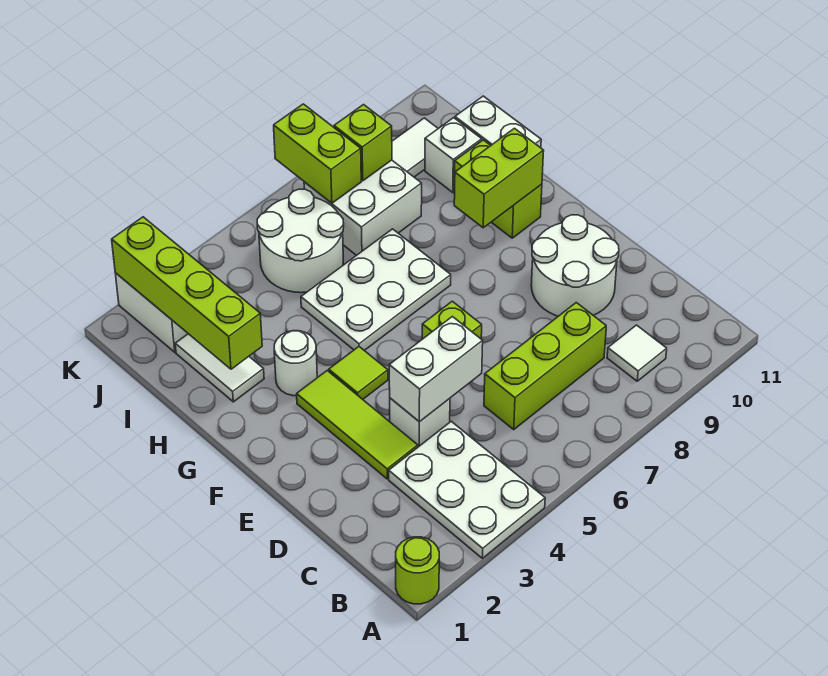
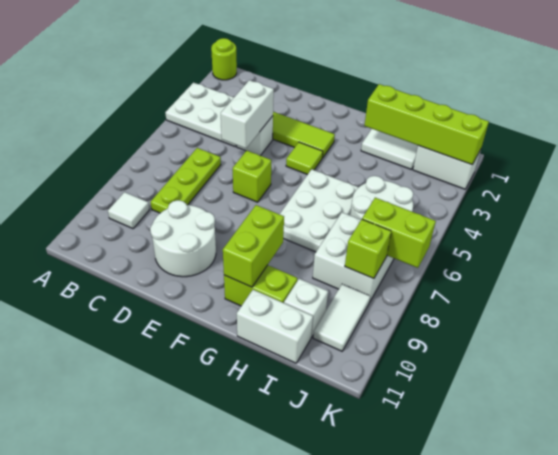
lime 1x3 brick [484,303,606,429] -> lime 1x3 plate [151,148,221,213]
white 1x1 round brick [274,331,317,396] -> none

